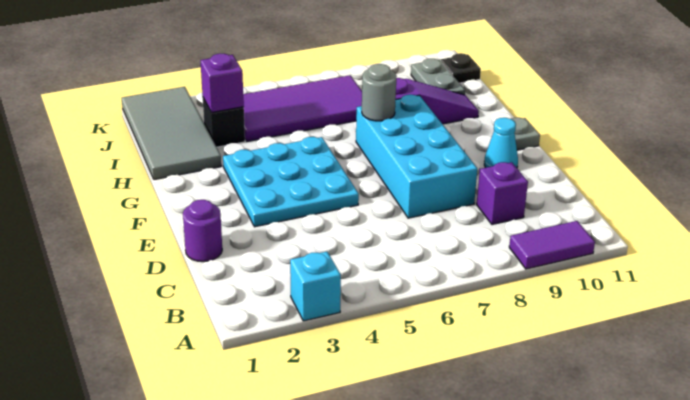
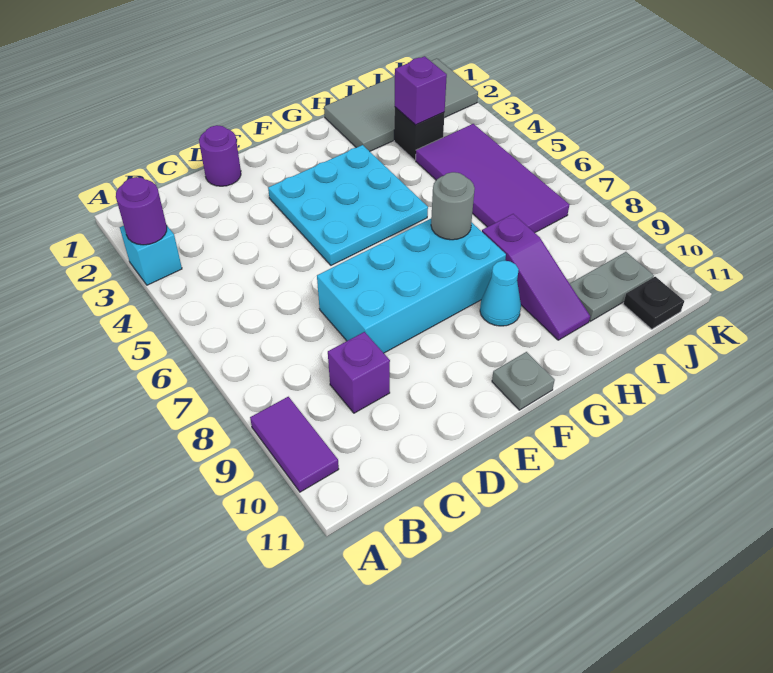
none -> purple 1x1 round brick [116,177,167,245]
cyan 1x1 cone [484,118,518,168] -> cyan 1x1 cone moved to [480,261,521,326]

